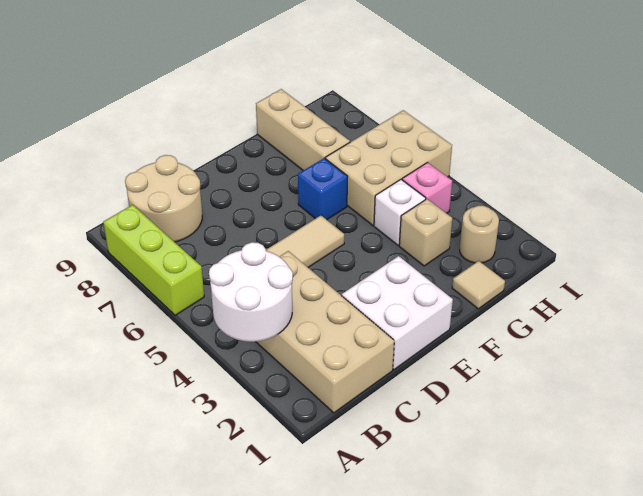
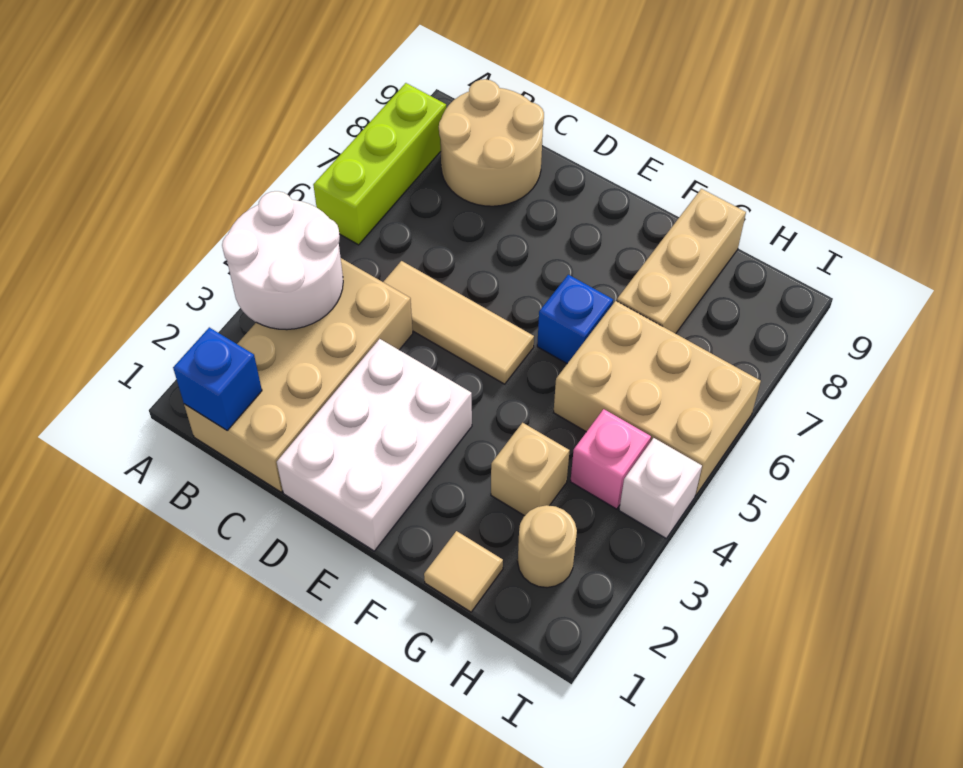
none -> blue 1x1 brick [173,327,262,430]
white 2x2 brick [342,256,453,369] -> white 2x3 brick [277,339,472,551]
white 1x1 brick [374,180,426,245] -> white 1x1 brick moved to [619,438,702,538]

